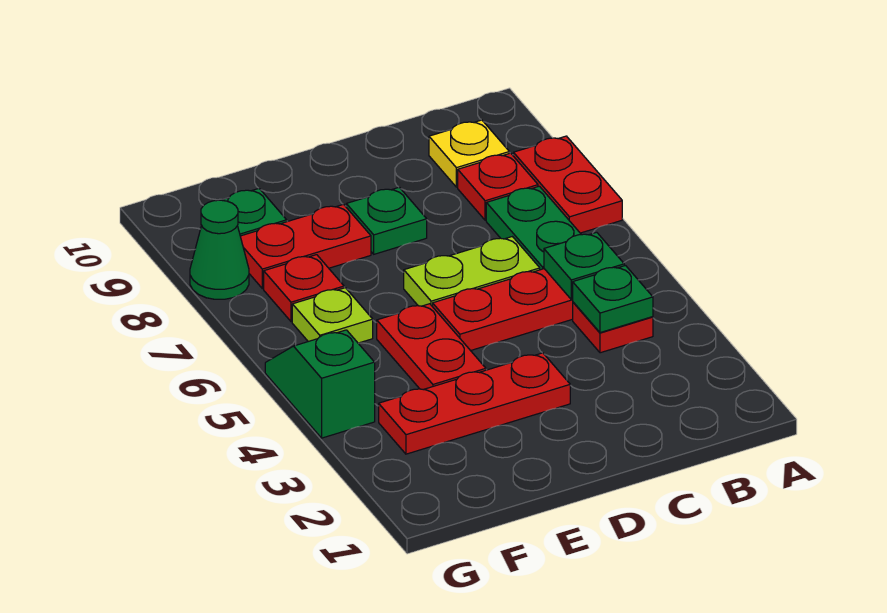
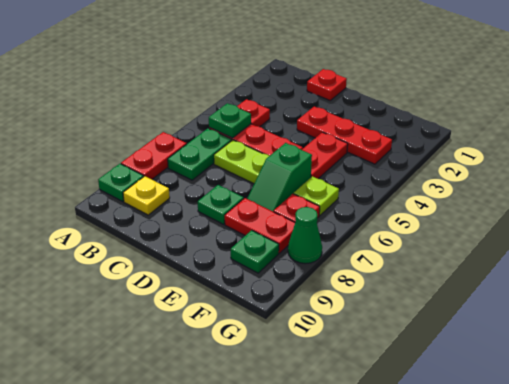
green 1x1 plate [573,266,653,333] -> green 1x1 plate moved to [98,164,144,202]
red 1x1 plate [458,153,538,220] -> red 1x1 plate moved to [307,69,347,100]
green 1x2 slope [265,330,375,438] -> green 1x2 slope moved to [247,143,312,212]

